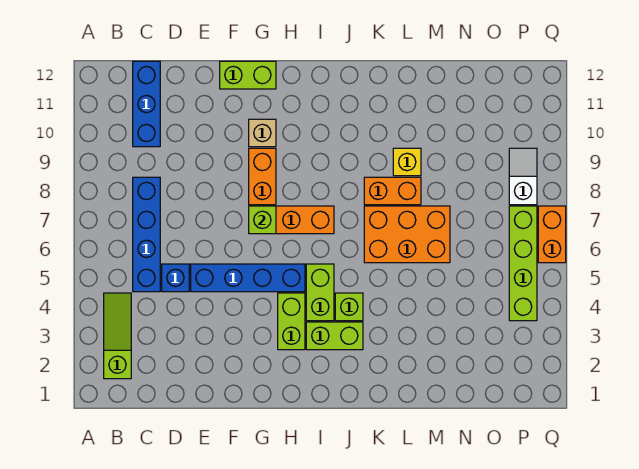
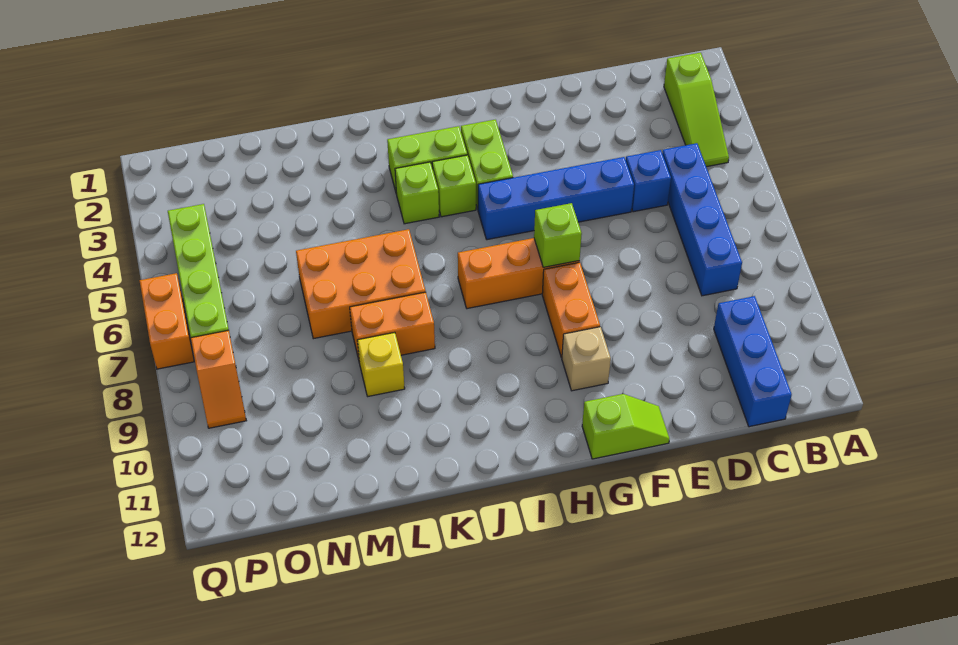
lime 1x2 brick [220,61,276,89] -> lime 1x2 slope [582,394,670,459]
lime 1x2 brick [306,264,334,321] -> lime 1x1 brick [432,155,476,217]
white 1x2 slope [509,148,537,205] -> orange 1x2 slope [191,330,246,428]

